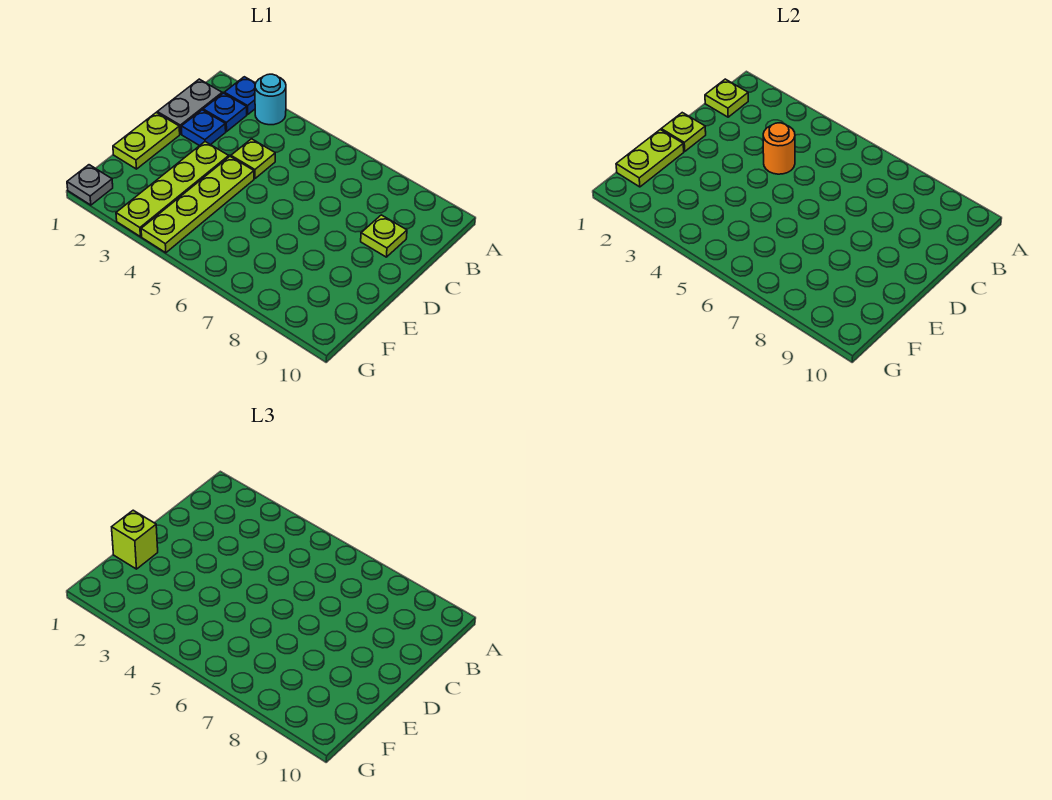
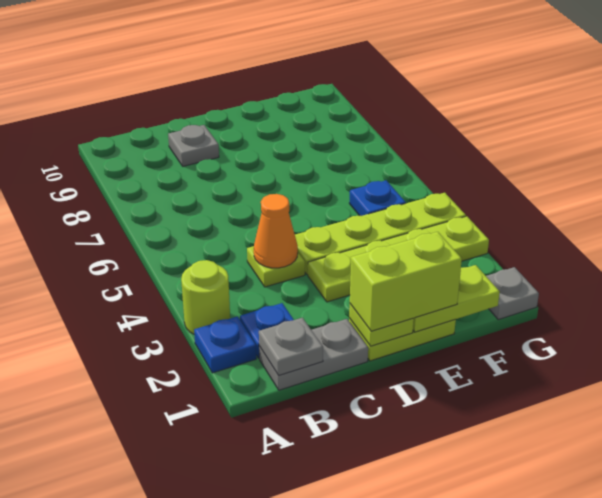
cyan 1x1 round brick [255,74,286,125] -> lime 1x1 round brick [181,260,230,334]
lime 1x1 plate [705,79,748,117] -> grey 1x1 plate [259,318,323,375]
blue 1x1 plate [182,110,226,146] -> blue 1x1 plate moved to [349,180,406,216]
orange 1x1 round brick [763,123,795,174] -> orange 1x1 cone [254,194,298,268]
lime 1x1 plate [361,215,407,257] -> grey 1x1 plate [168,125,219,166]
lime 1x1 brick [112,510,158,569] -> lime 1x2 brick [350,232,462,331]

